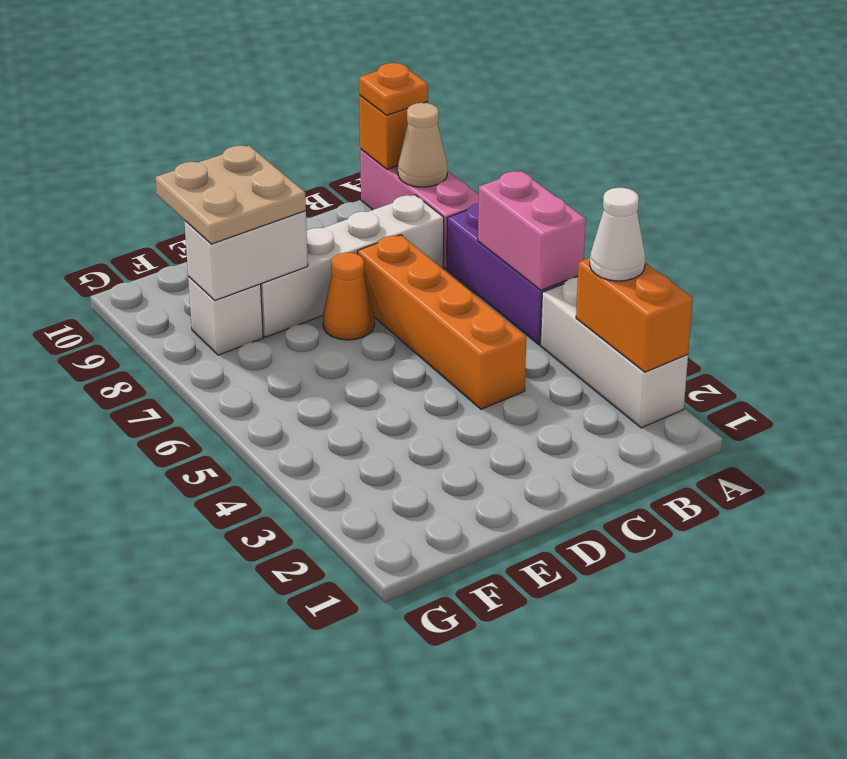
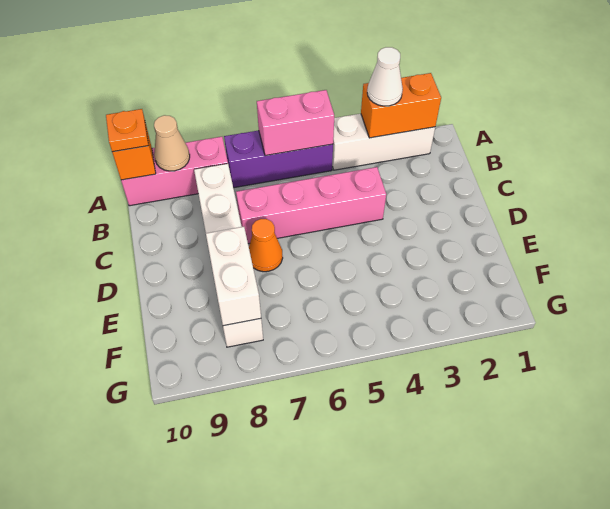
orange 1x4 brick [358,235,526,409] -> pink 1x4 brick [236,167,386,244]
tan 2x2 plate [156,146,306,244] -> none

